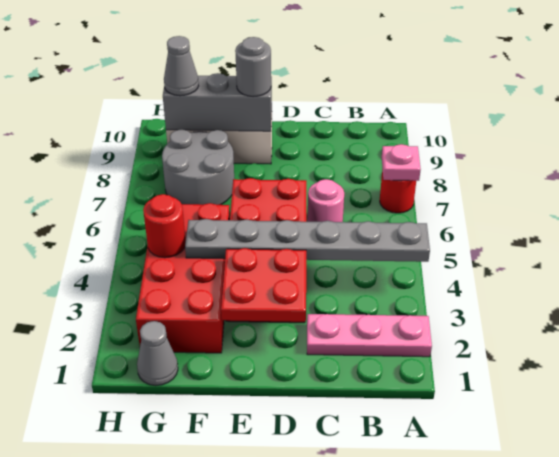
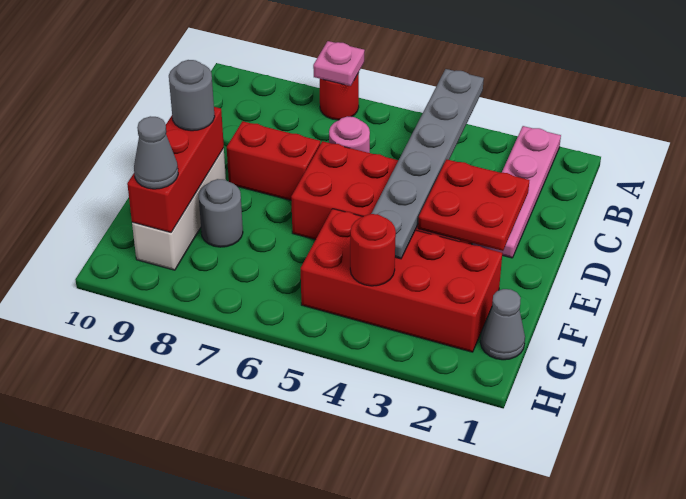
pink 1x3 plate [307,314,432,357] -> pink 1x4 plate [473,126,561,258]
none -> red 1x2 brick [227,121,320,200]
grey 1x3 brick [163,73,272,131] -> red 1x3 brick [127,107,224,232]
grey 2x2 round brick [162,130,234,205] -> grey 1x1 round brick [199,179,243,247]

